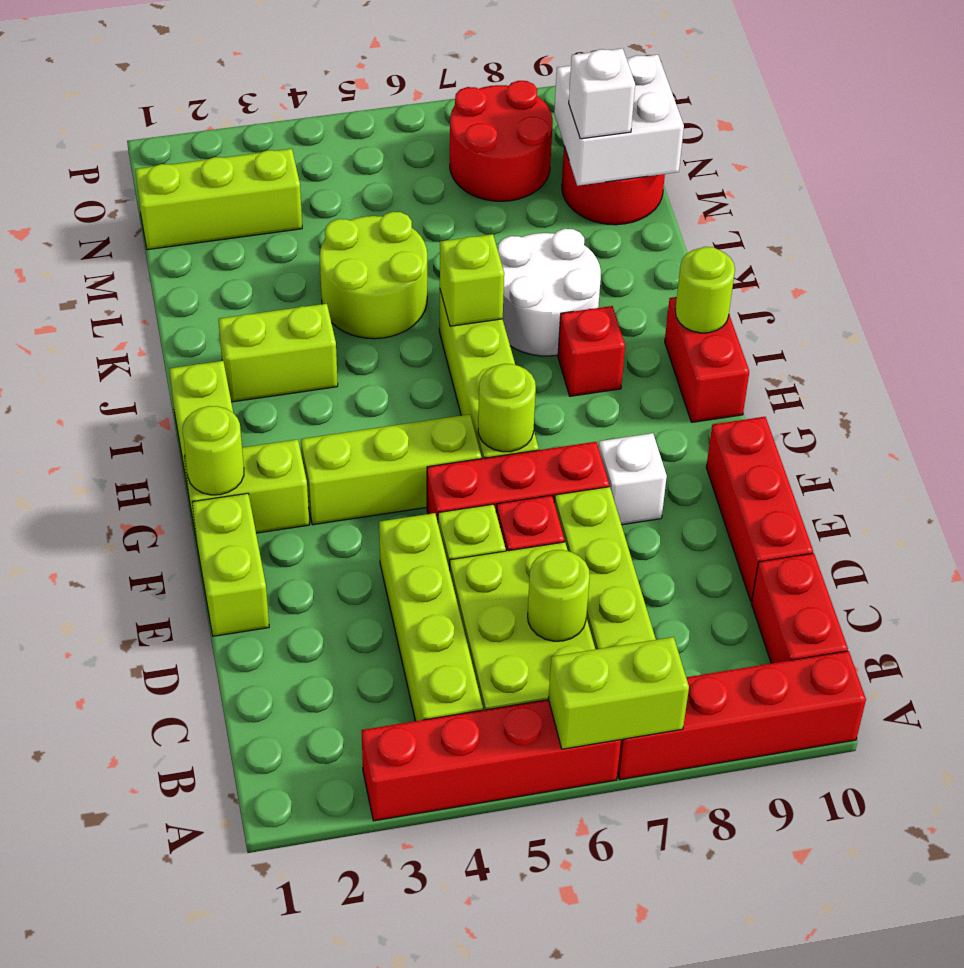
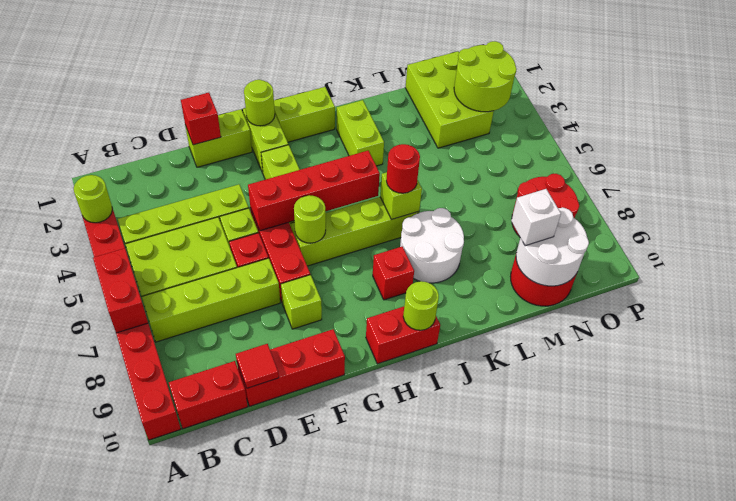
lime 1x2 brick [548,637,689,749] -> red 1x2 brick [93,248,148,333]
lime 1x1 round brick [528,550,590,641] -> lime 1x1 round brick moved to [74,175,112,223]
none -> red 1x1 tile [236,344,279,388]
none -> red 1x1 brick [181,93,221,145]
none -> red 1x4 brick [248,151,380,231]
white 1x1 brick [599,433,667,525] -> lime 1x1 brick [281,275,322,329]
none -> red 1x1 round brick [386,144,420,193]
lime 2x2 round brick [320,212,427,339] -> lime 2x2 round brick moved to [454,41,517,112]
white 2x2 brick [554,55,684,186] -> white 2x2 round brick [516,208,589,286]
lime 1x3 brick [135,149,302,250] -> lime 2x3 brick [405,51,494,148]

